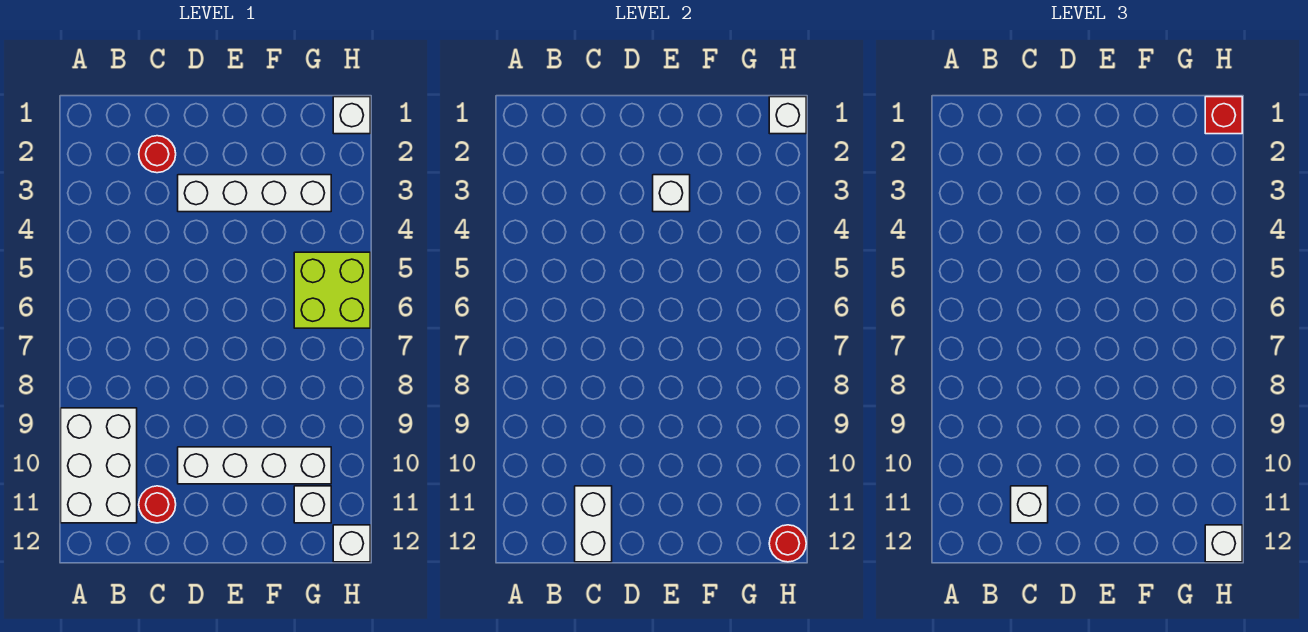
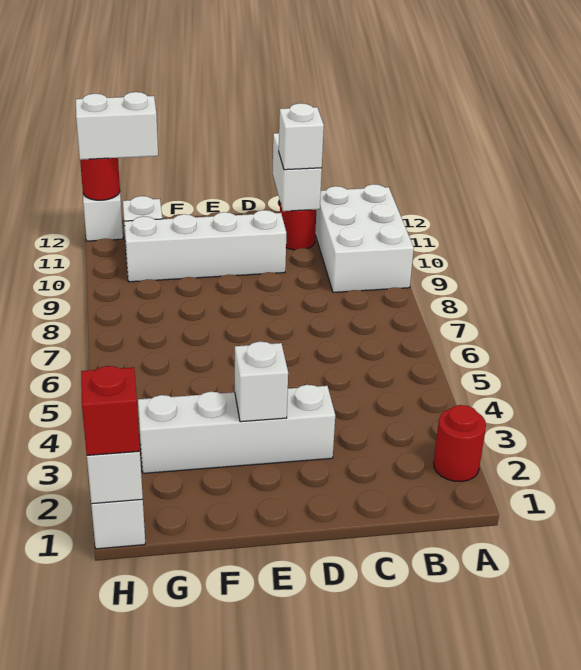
red 1x1 round brick [139,136,176,173] -> red 1x1 round brick moved to [434,405,486,481]
lime 2x2 brick [294,252,370,328] -> none
white 1x1 brick [1205,525,1242,562] -> white 1x2 brick [76,92,158,160]

